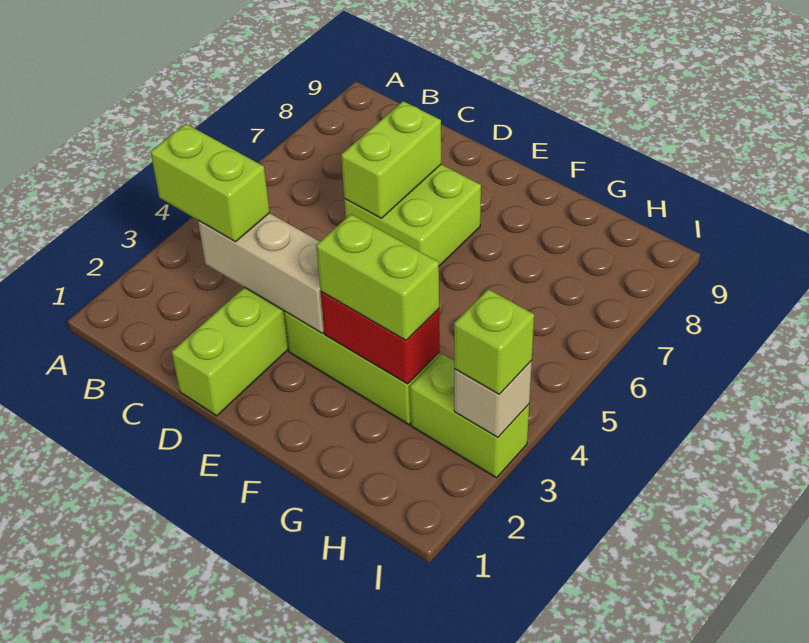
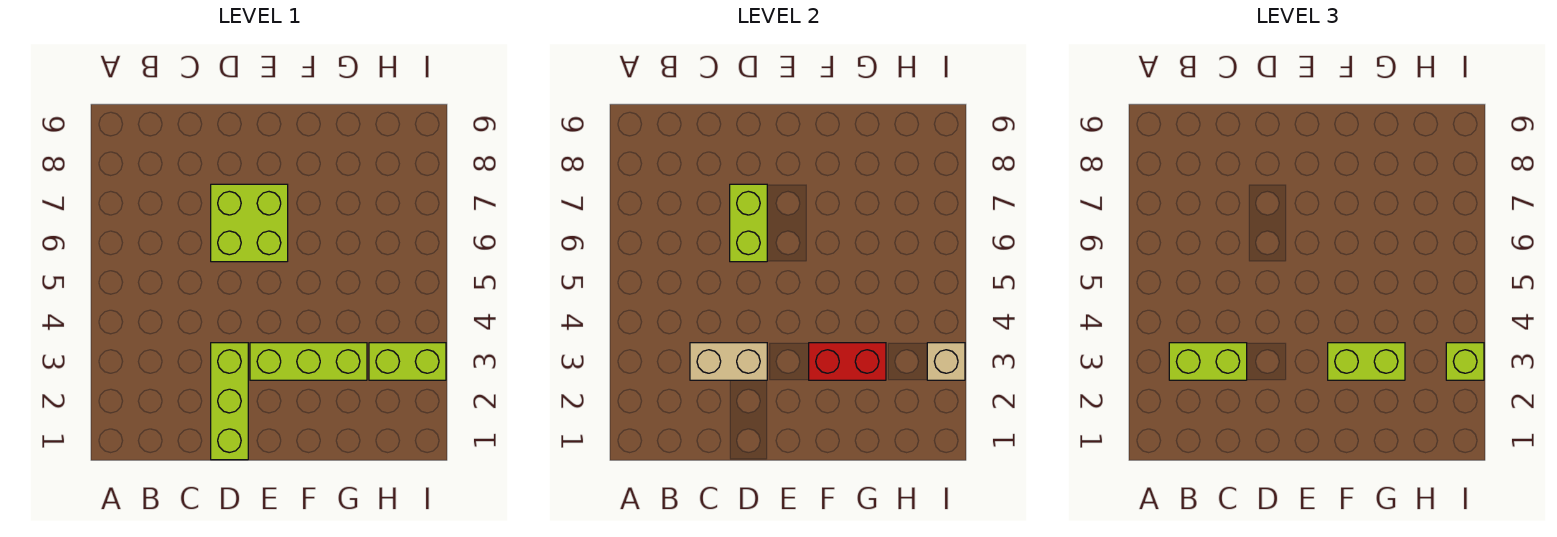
tan 1x3 brick [198,213,324,333] -> tan 1x2 brick [690,343,767,380]

